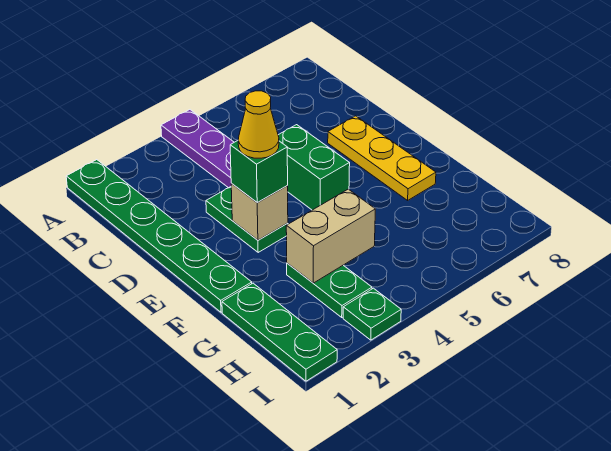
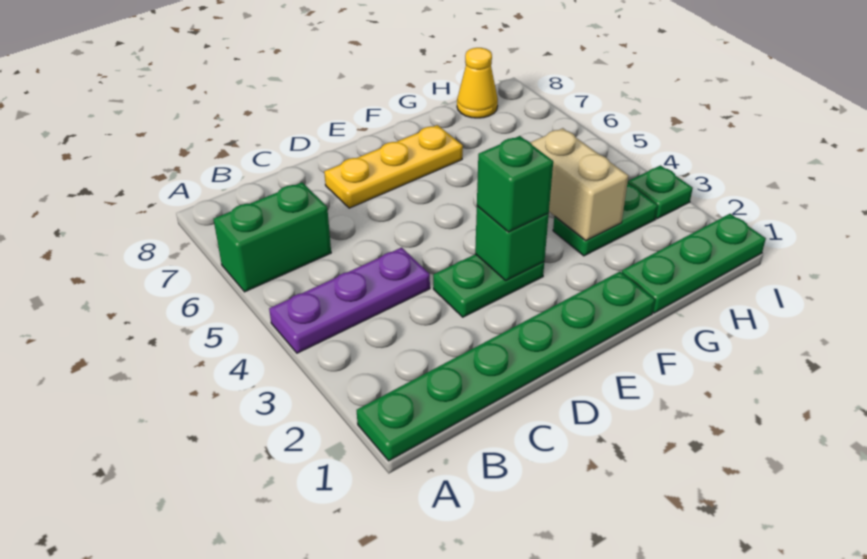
green 1x2 brick [278,125,350,210] -> green 1x2 brick moved to [214,182,331,292]
tan 1x1 brick [231,184,288,240] -> green 1x1 brick [475,206,549,280]
yellow 1x1 cone [238,91,279,158] -> yellow 1x1 cone moved to [457,48,498,118]

